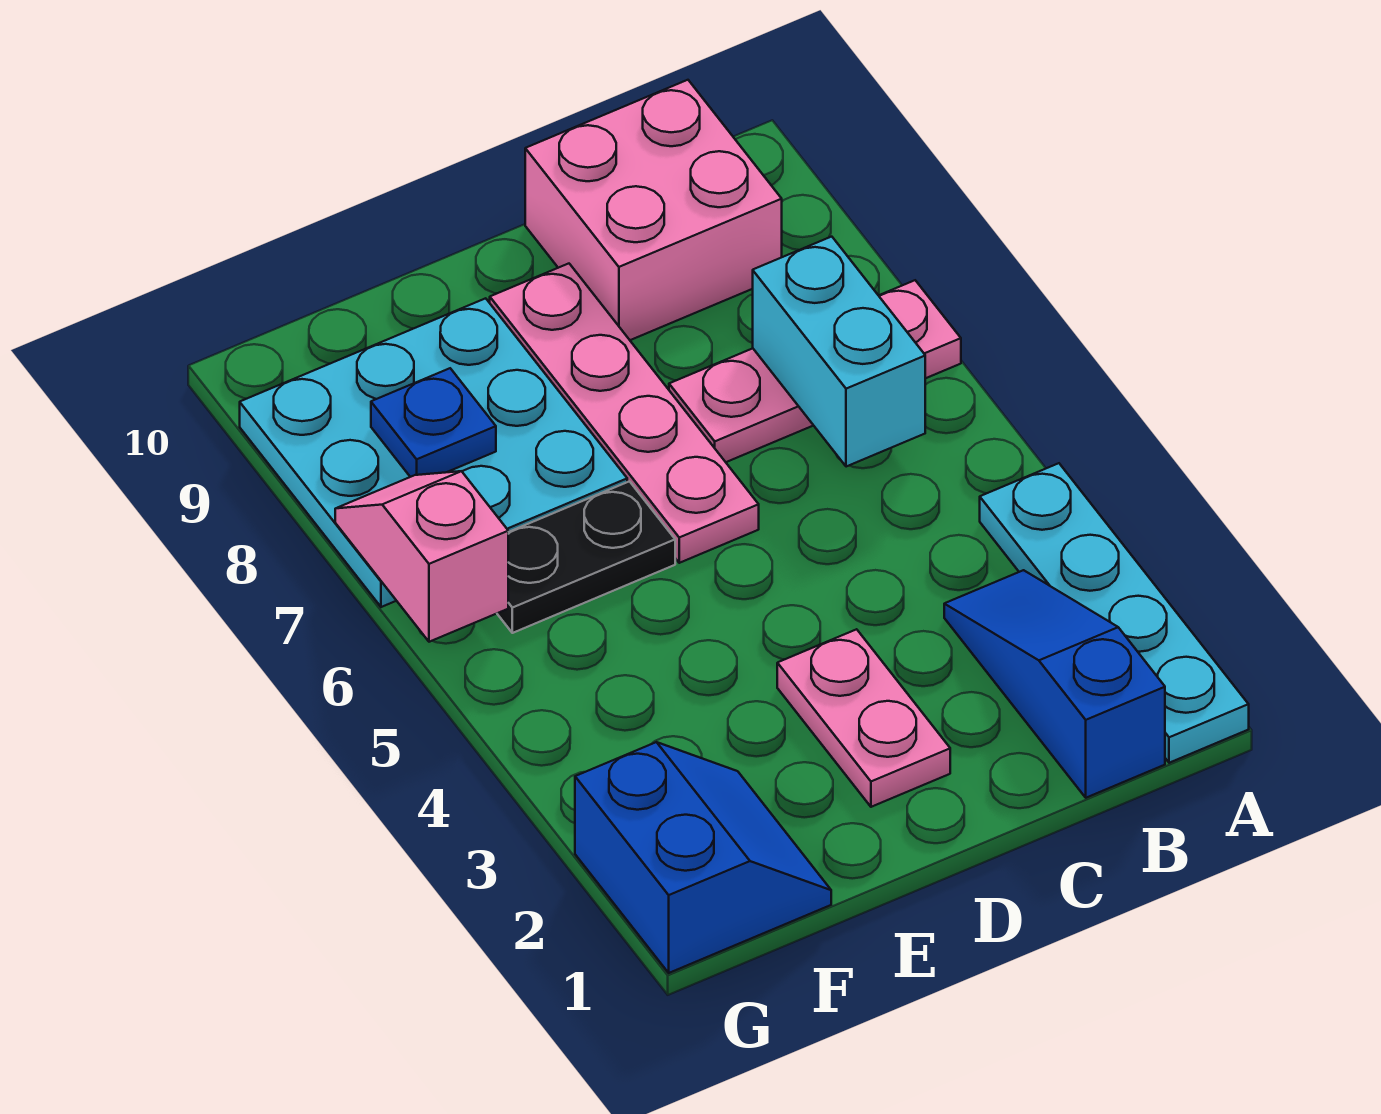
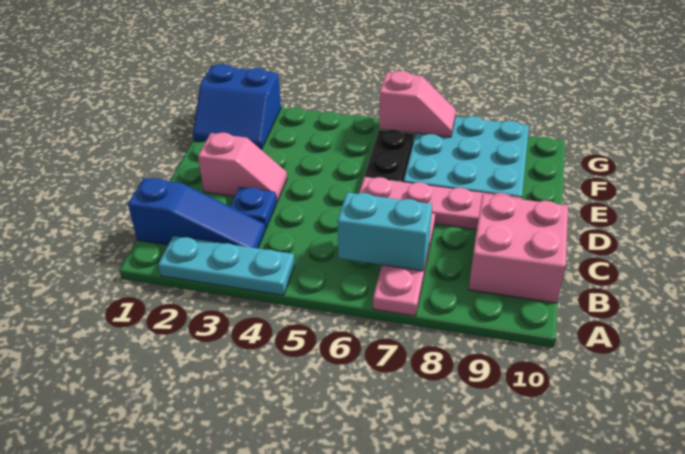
cyan 1x4 plate [980,463,1249,763] -> cyan 1x3 plate [158,236,295,295]
pink 1x2 plate [777,629,950,807] -> pink 1x2 slope [198,133,287,201]
blue 1x1 plate [371,368,496,477] -> blue 1x1 plate moved to [230,187,277,229]

